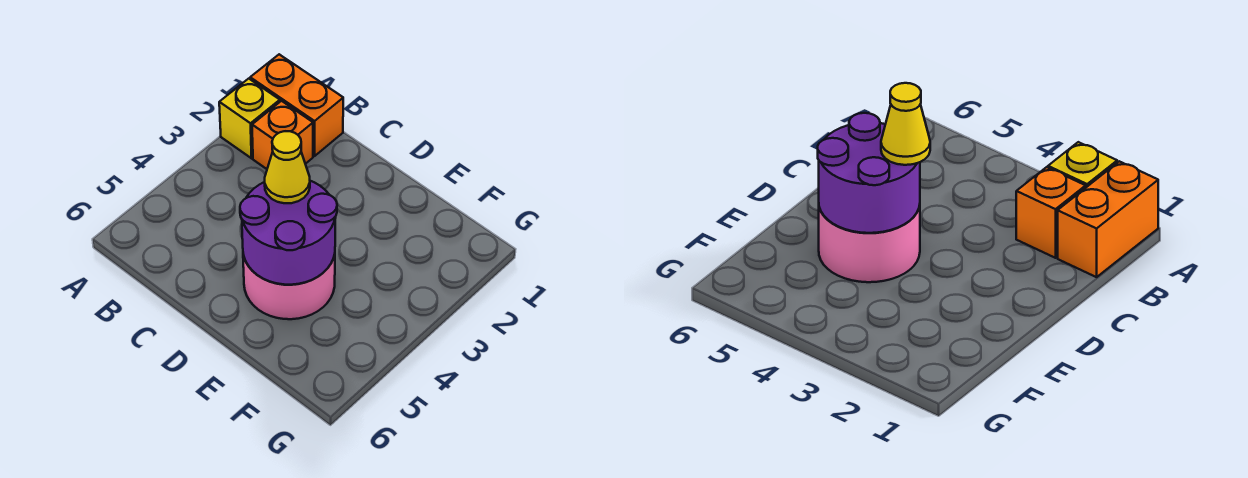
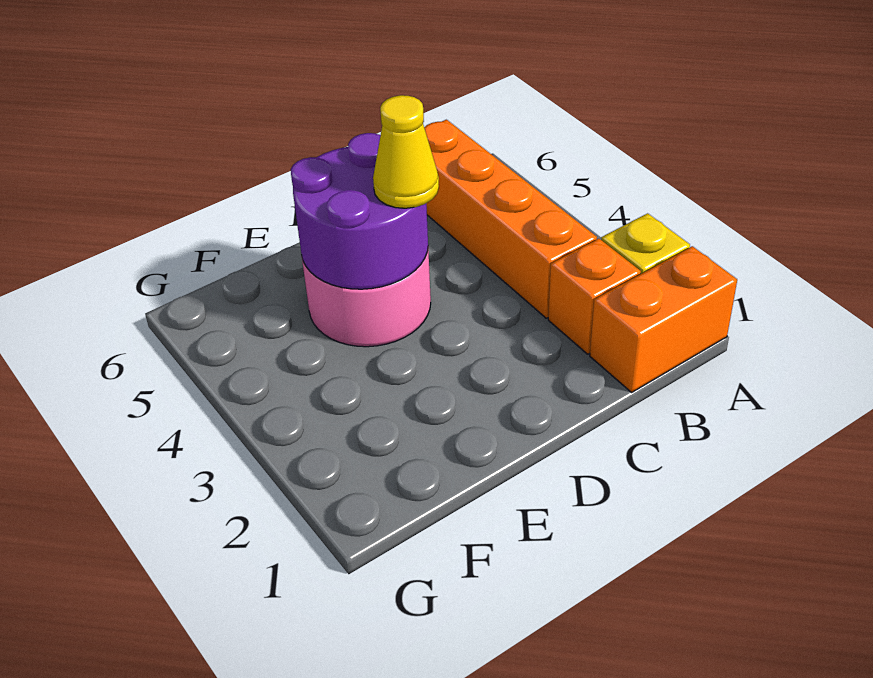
none -> orange 1x4 brick [424,120,597,318]

